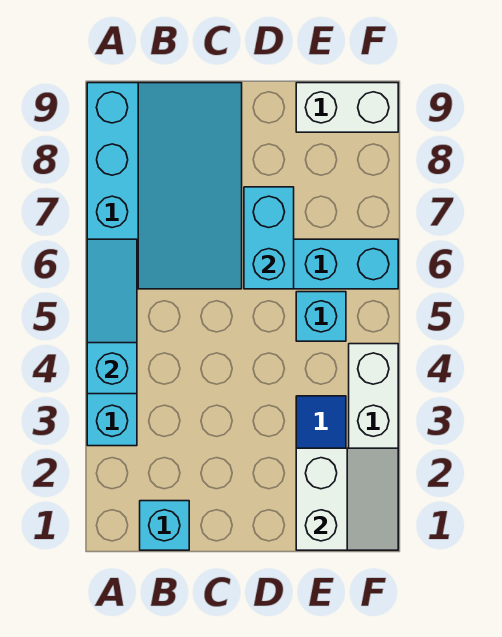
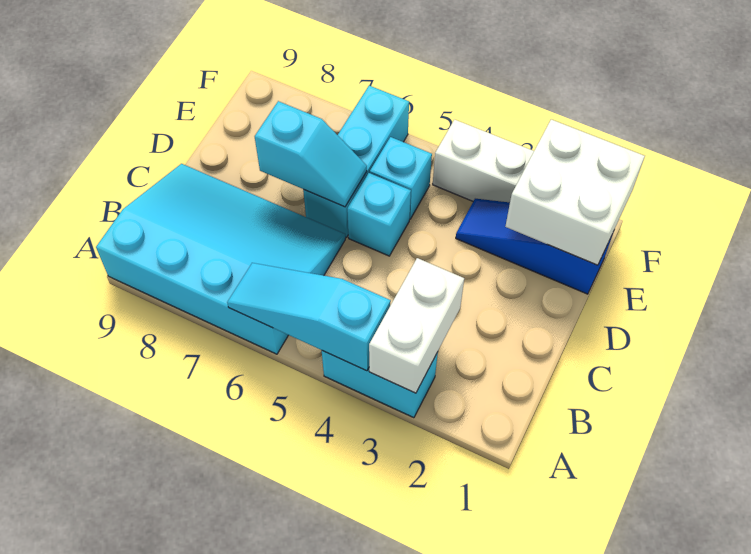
cyan 1x1 brick [140,501,189,550] -> cyan 1x1 brick moved to [347,173,411,256]
cyan 1x2 brick [244,187,294,289] -> cyan 1x2 slope [255,101,367,207]
white 2x2 slope [296,448,398,550] -> white 2x2 brick [505,119,645,265]
white 1x2 brick [296,83,398,132] -> white 1x2 brick moved to [369,258,464,393]

